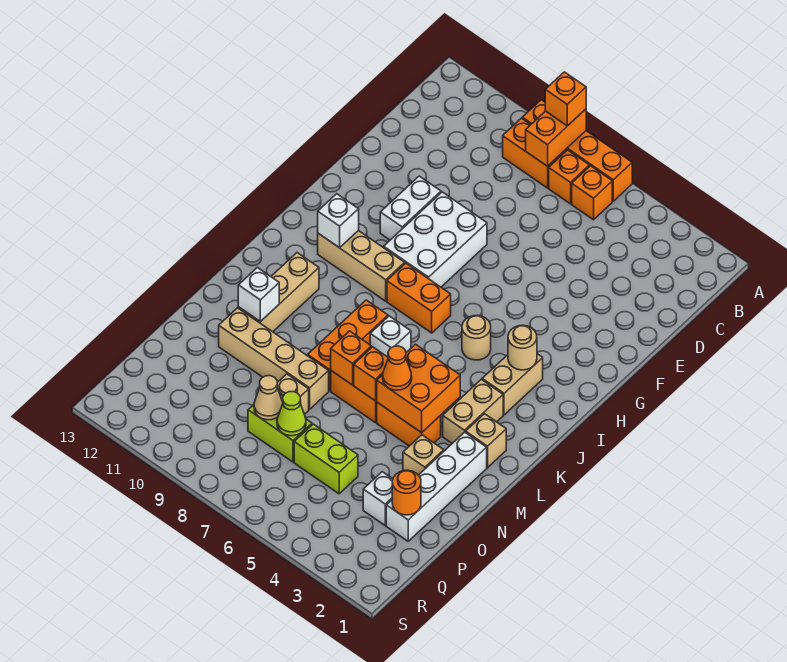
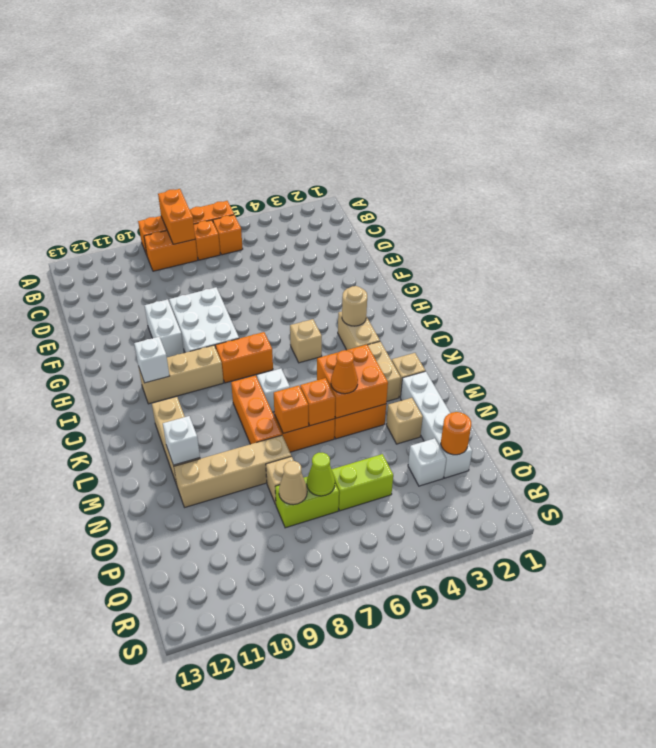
orange 1x1 brick [545,72,586,126] -> none
tan 1x1 round brick [462,315,491,360] -> tan 1x1 brick [290,319,322,363]

